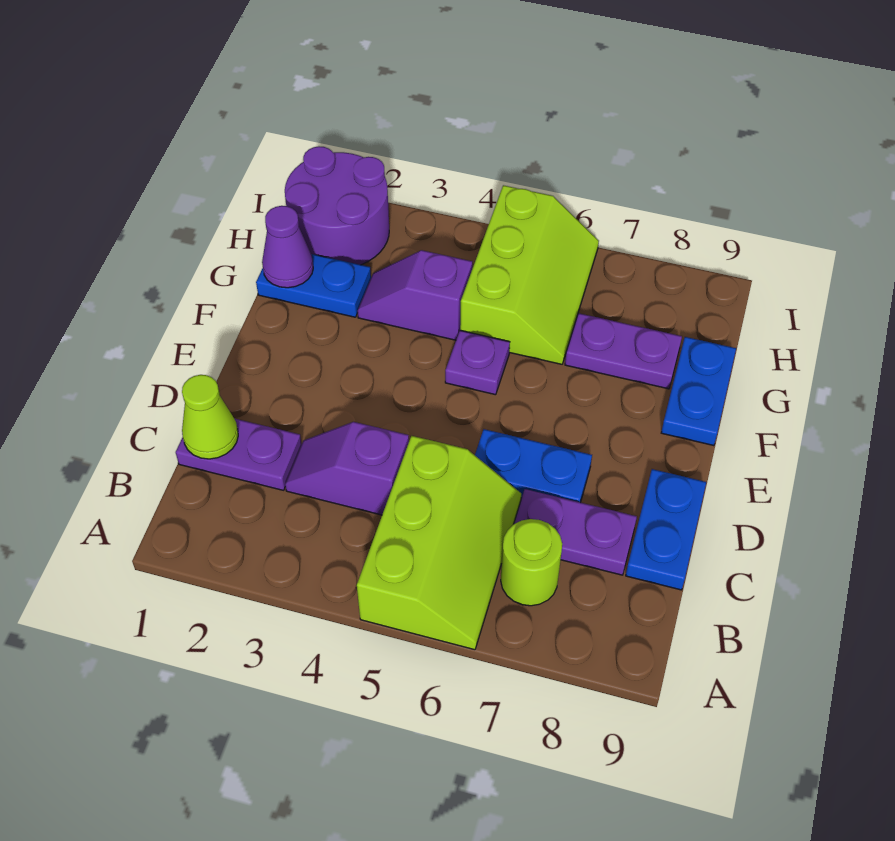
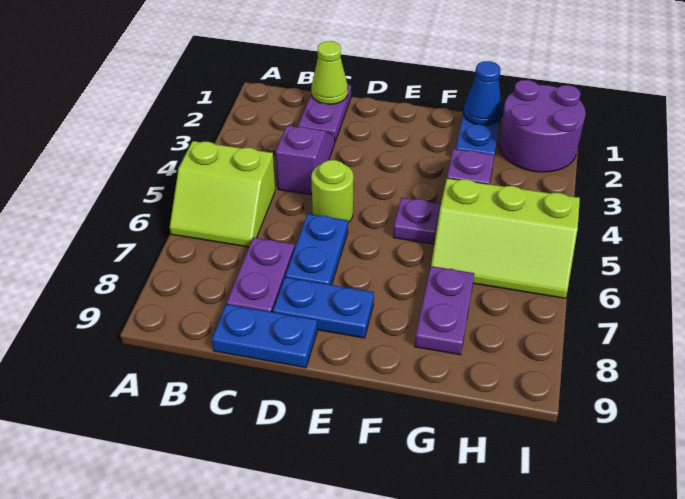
lime 2x3 slope [357,436,521,650] -> lime 2x2 slope [170,141,275,247]
lime 1x1 round brick [501,519,562,606] -> lime 1x1 round brick moved to [311,160,353,222]
blue 1x2 plate [661,337,736,446] -> blue 1x2 plate moved to [273,277,374,338]
purple 1x1 cone [262,206,313,288] -> blue 1x1 cone [464,61,502,125]

